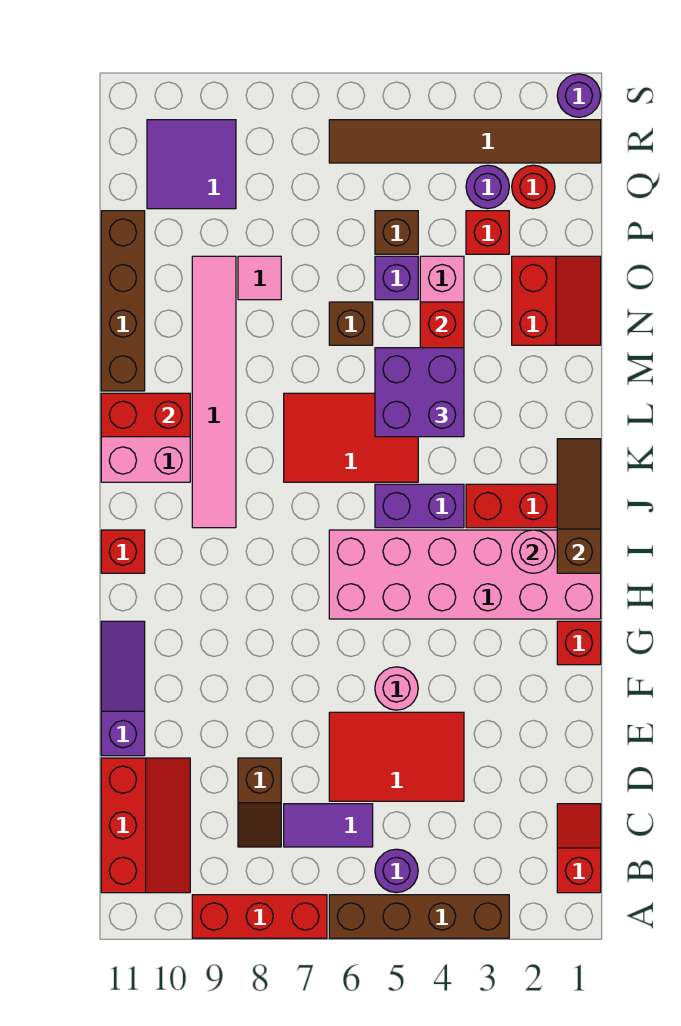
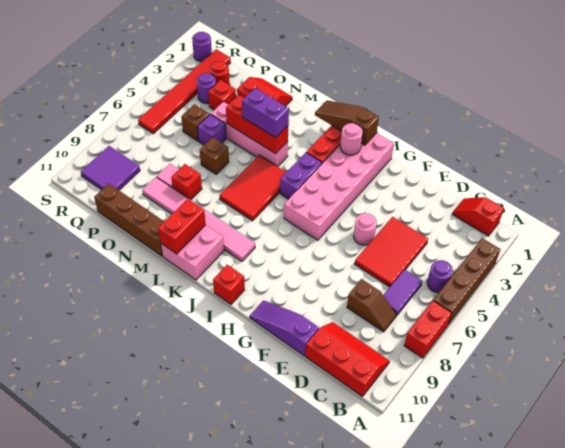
red 1x3 brick [192,895,327,938] -> red 1x2 brick [404,301,452,358]
red 1x1 brick [557,621,601,665] -> red 1x1 brick moved to [171,164,202,200]
purple 2x2 brick [375,348,464,437] -> purple 1x2 brick [242,88,289,138]
brown 1x6 tile [329,120,601,163] -> red 1x6 tile [138,49,231,134]

